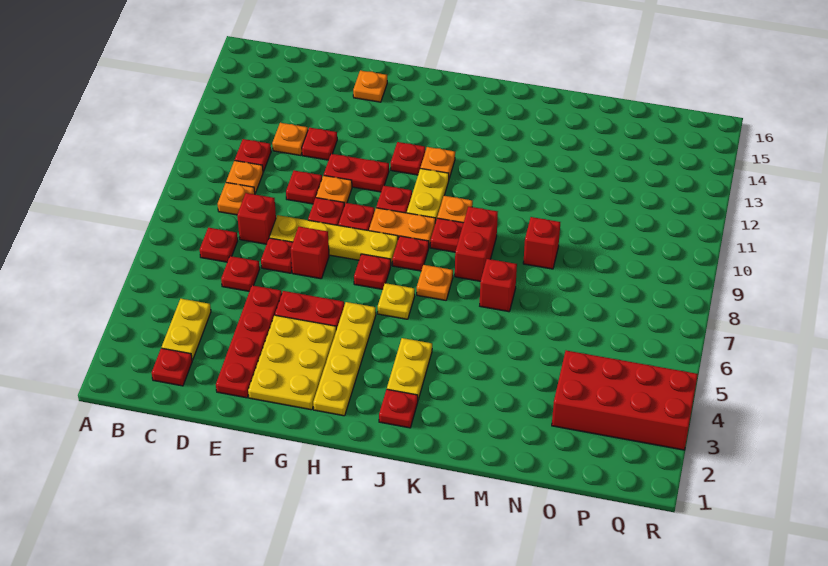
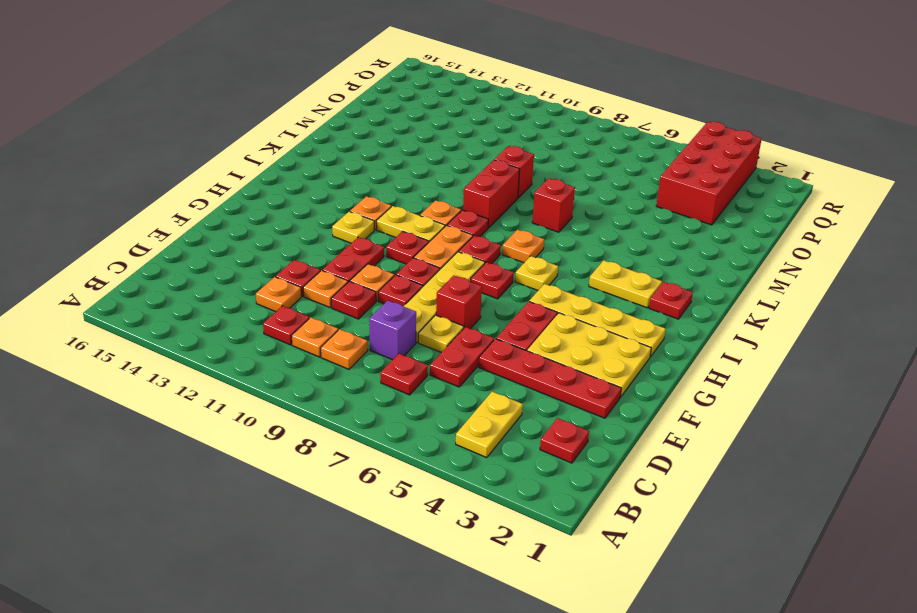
yellow 1x2 plate [162,299,211,360] -> yellow 1x2 plate turned to [456,392,523,458]
red 1x1 plate [221,256,260,291] -> red 1x2 plate [430,327,494,387]
red 1x1 brick [237,193,276,244] -> purple 1x1 brick [369,301,416,360]
red 1x1 plate [261,238,293,273] -> yellow 1x1 plate [418,315,464,352]
orange 1x1 plate [353,70,387,102] -> orange 1x1 plate moved to [303,270,348,307]
red 1x1 plate [391,142,425,175] -> yellow 1x1 plate [332,212,374,243]
red 1x2 brick [455,207,498,281] -> red 1x2 brick turned to [463,160,520,228]

